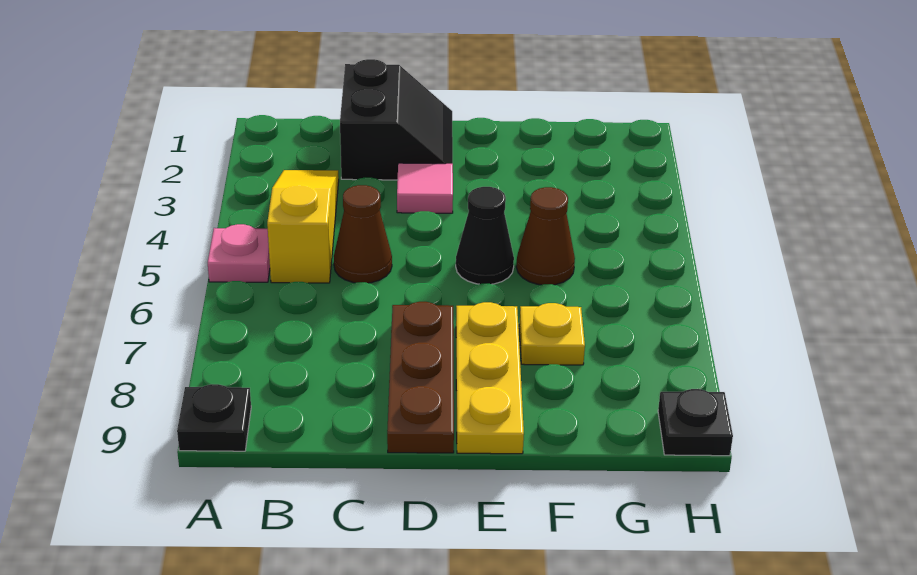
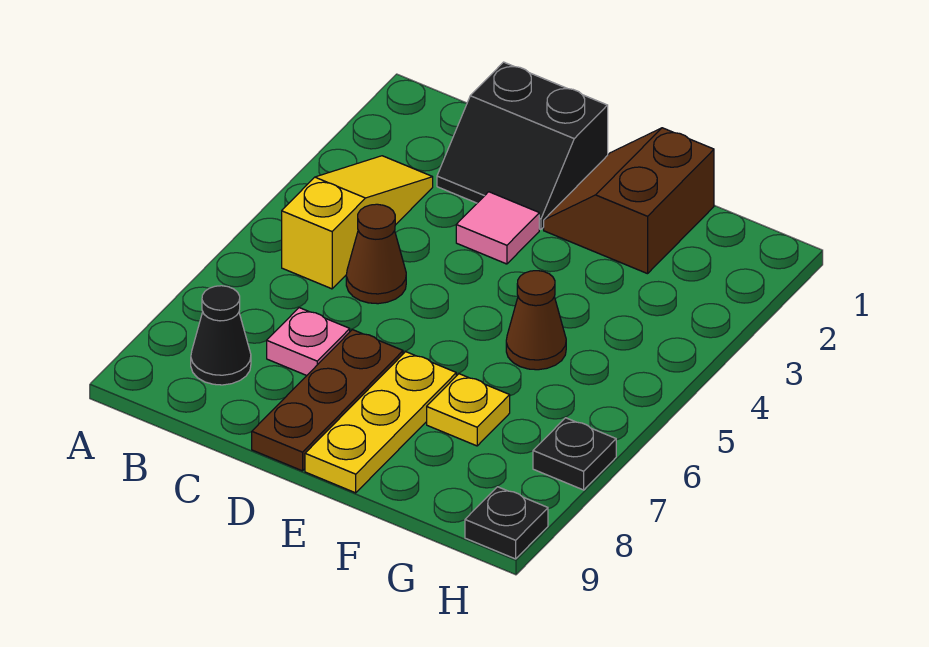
pink 1x1 plate [208,224,270,282] -> pink 1x1 plate moved to [267,308,350,376]
black 1x1 plate [177,384,251,451] -> black 1x1 plate moved to [533,418,616,490]
black 2x2 slope [340,59,453,180] -> black 2x2 slope turned to [437,62,608,229]
none -> brown 2x2 slope [544,128,714,274]
black 1x1 cone [456,187,514,284] -> black 1x1 cone moved to [191,286,251,385]

